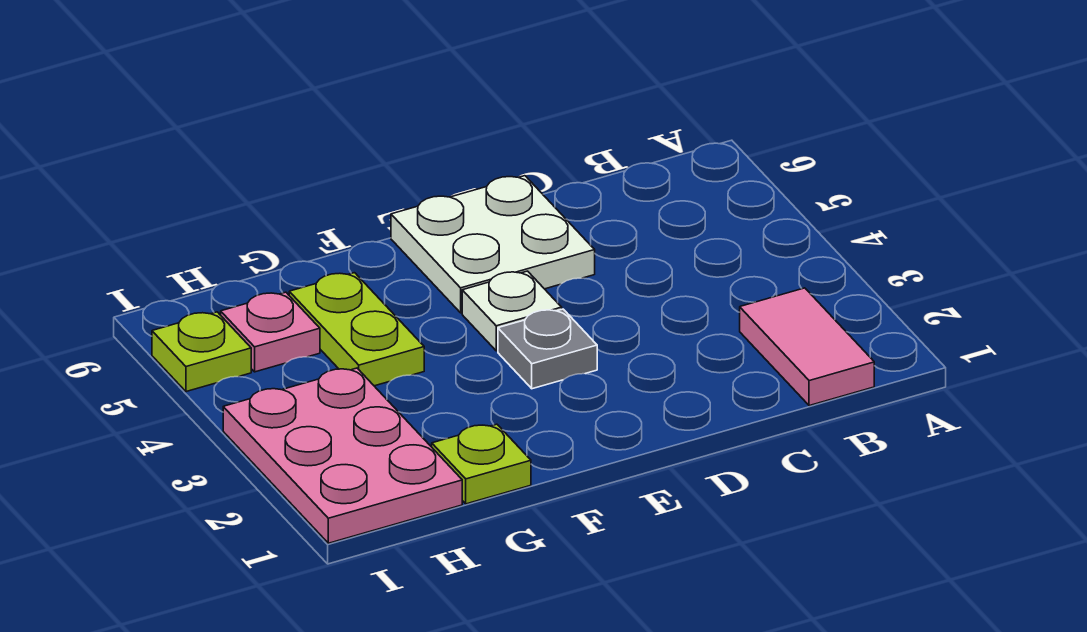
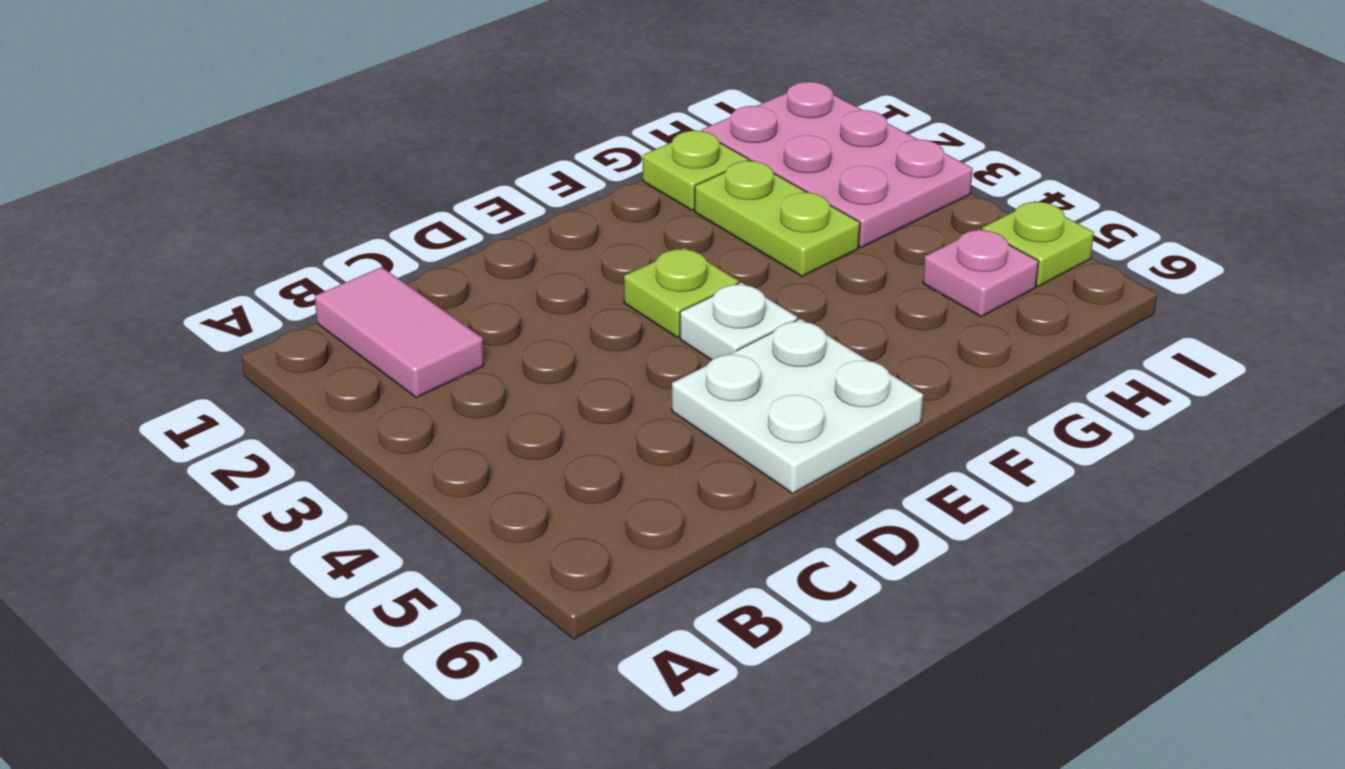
grey 1x1 plate [498,309,597,389] -> lime 1x1 plate [624,248,739,338]
lime 1x2 plate [289,273,424,386] -> lime 1x2 plate moved to [695,161,860,277]

